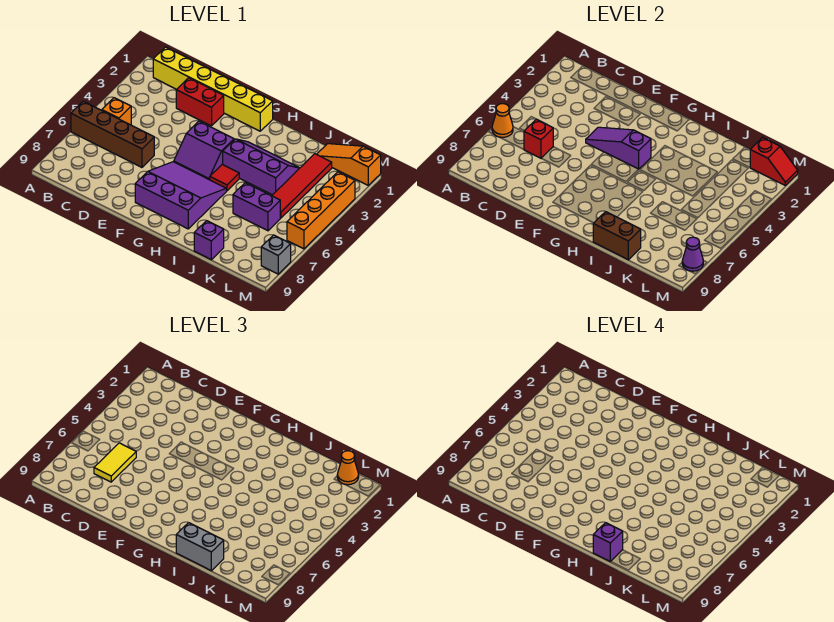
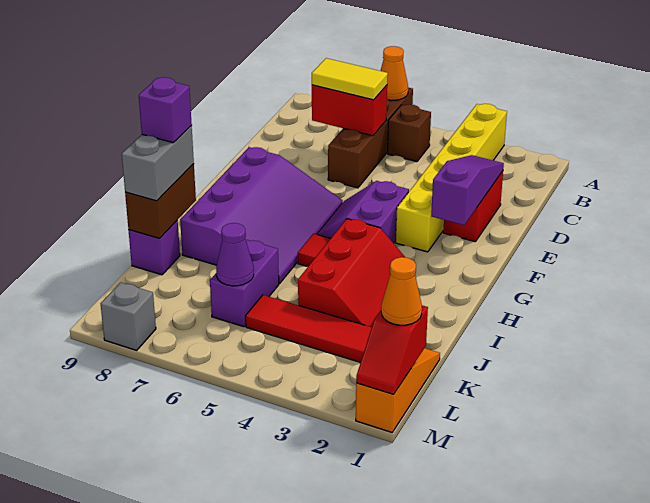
yellow 1x6 brick [153,47,273,131] -> yellow 1x6 brick moved to [396,104,507,252]
orange 1x1 brick [102,98,131,125] -> brown 1x1 brick [388,104,431,162]
red 1x1 brick [524,119,553,158] -> red 1x2 brick [312,85,387,136]
purple 1x3 slope [586,127,651,169] -> purple 1x3 slope moved to [431,155,504,225]
purple 3x3 slope [135,162,226,229] -> purple 3x4 slope [180,147,343,284]
purple 2x3 slope [223,139,299,195] -> red 2x3 slope [298,219,405,327]
orange 1x4 brick [287,172,355,249] -> none
purple 1x1 cone [682,237,703,271] -> purple 1x1 cone moved to [216,223,254,286]

